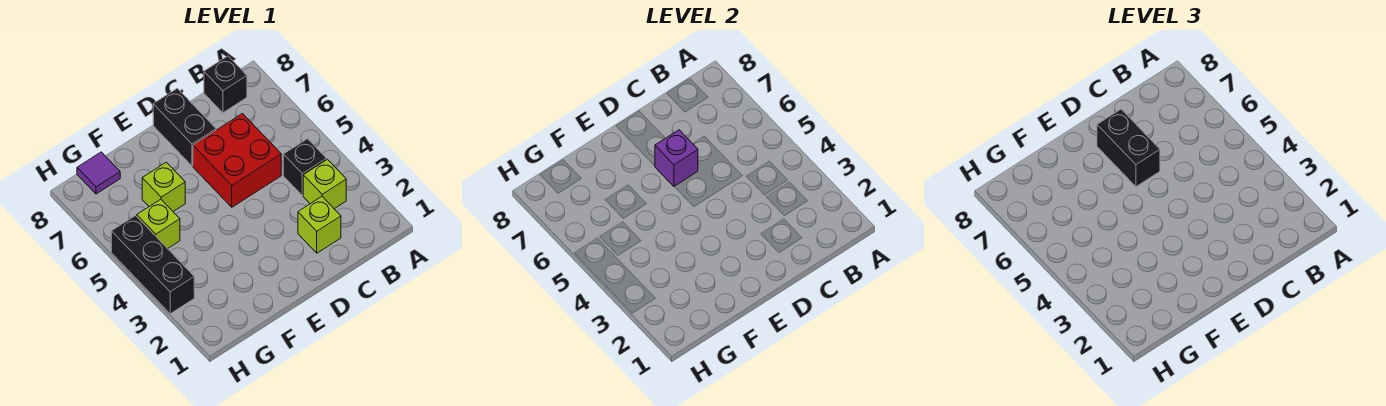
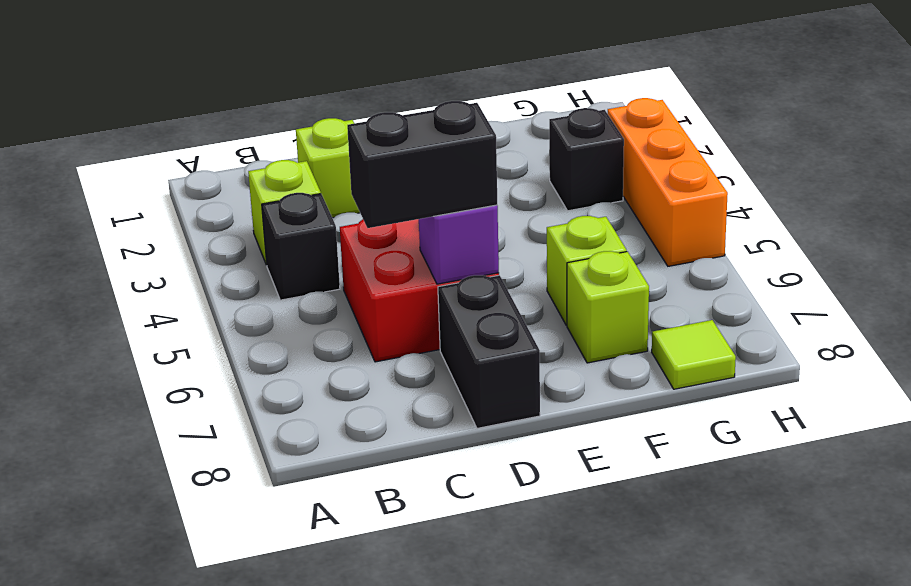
black 1x1 brick [204,56,247,113] -> black 1x1 brick moved to [549,108,624,211]
black 1x2 brick [1097,109,1160,187] -> black 1x2 brick turned to [347,101,497,228]
lime 1x1 brick [137,199,180,249] -> lime 1x1 brick moved to [567,251,649,363]
purple 1x1 tile [77,152,120,194] -> lime 1x1 tile [652,320,736,389]
black 1x3 brick [111,216,194,314] -> orange 1x3 brick [608,98,728,266]

